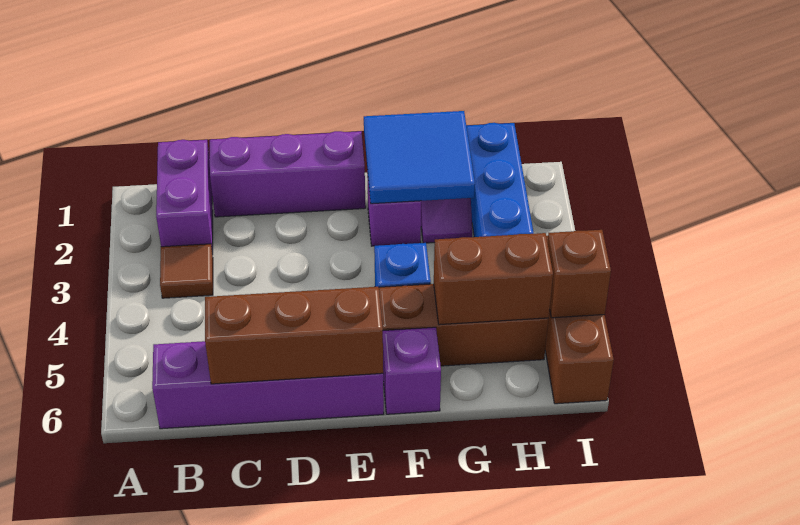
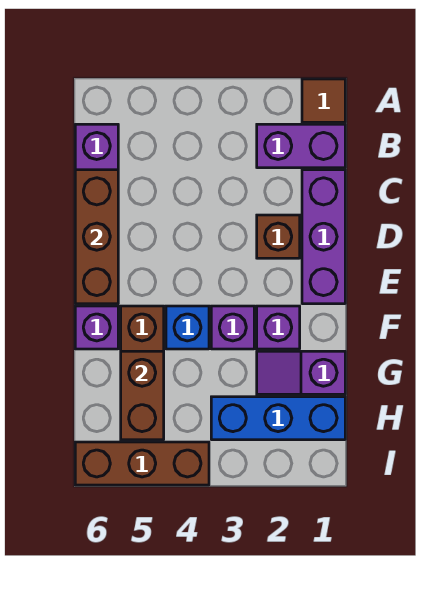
brown 1x1 tile [160,244,213,298] -> brown 1x1 tile moved to [302,79,345,122]
blue 2x2 tile [364,111,475,204] -> none
none -> purple 1x1 brick [211,306,254,349]
brown 1x1 brick [547,230,611,318] -> brown 1x1 brick moved to [257,215,300,258]

